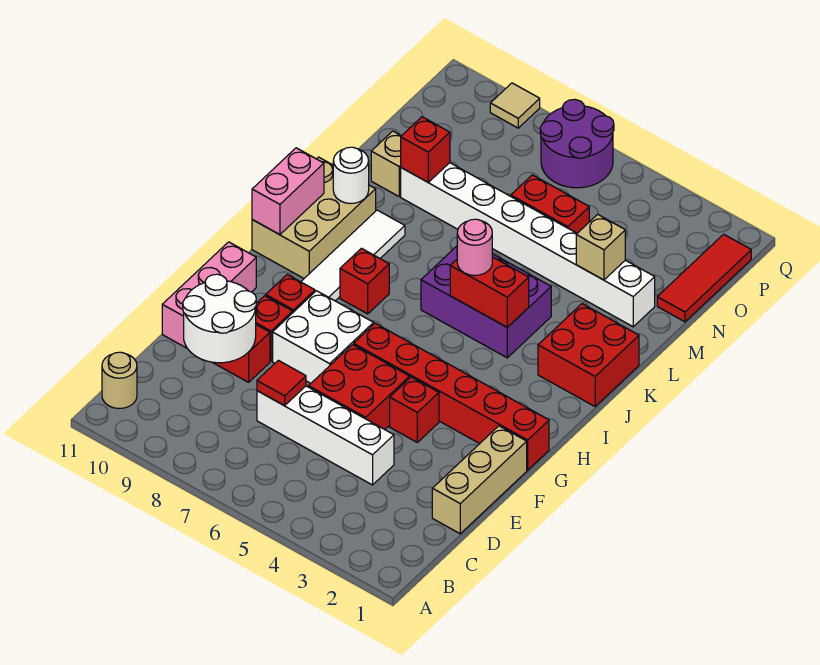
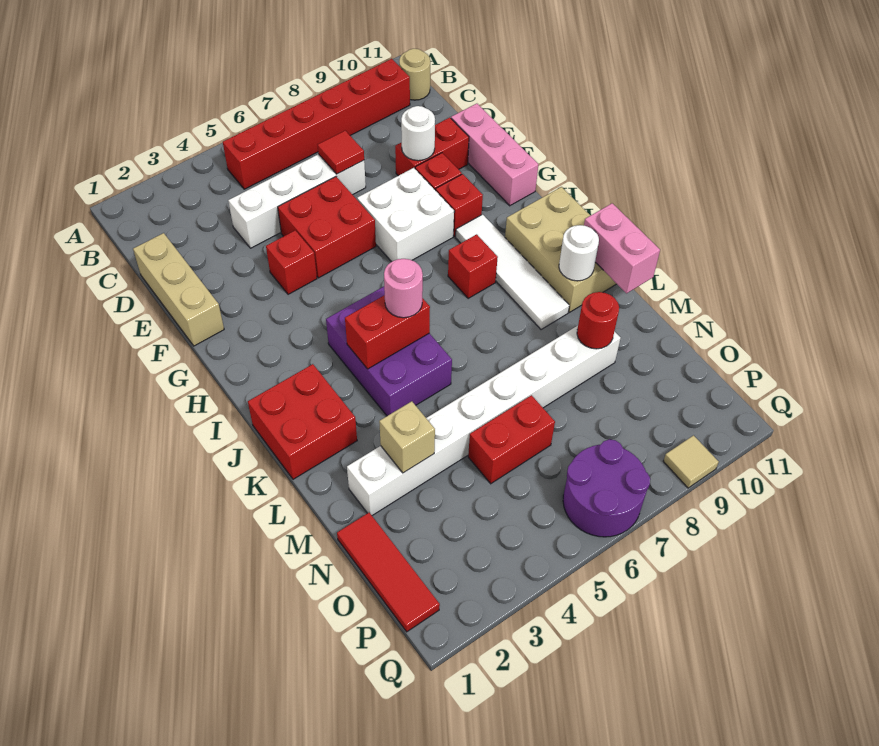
white 2x2 round brick [183,274,256,363] -> white 1x1 round brick [401,106,435,161]
red 1x6 brick [354,323,549,470] -> red 1x6 brick moved to [223,59,410,189]
pink 1x2 brick [252,148,324,235] -> pink 1x2 brick moved to [584,203,660,293]
purple 2x3 brick [421,246,551,358] -> purple 2x3 brick turned to [326,287,452,416]
red 1x1 brick [401,117,450,182] -> red 1x1 round brick [577,292,619,349]
tan 1x1 brick [371,131,401,196] -> none

